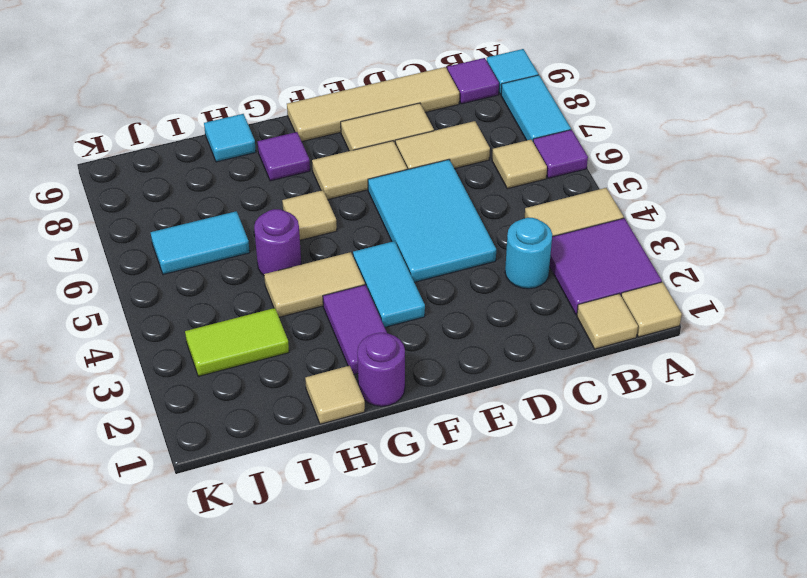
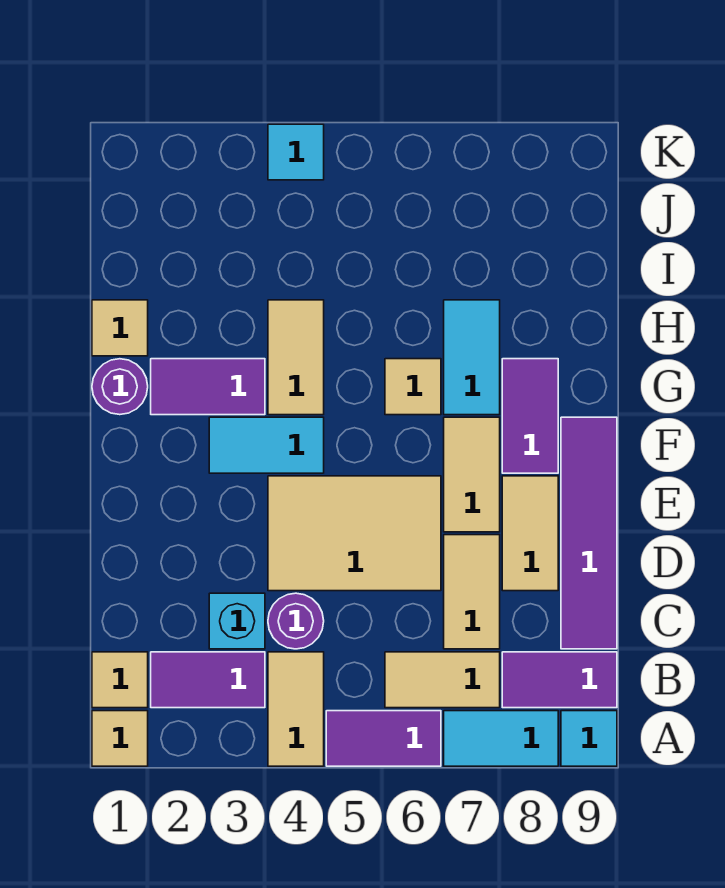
purple 2x2 tile [549,218,662,315] -> purple 1x2 tile [151,652,265,708]
purple 1x1 tile [533,130,588,178] -> purple 1x2 tile [326,711,441,766]
tan 1x1 tile [492,140,547,189] -> tan 1x2 tile [385,652,500,708]
purple 1x1 tile [447,58,499,104] -> purple 1x2 tile [502,652,617,708]
cyan 1x1 round brick [505,218,552,289] -> cyan 1x1 brick [209,593,265,649]
tan 1x4 tile [287,67,459,142] -> purple 1x4 tile [561,417,617,649]
cyan 2x3 tile [368,160,496,282] -> tan 2x3 tile [268,476,441,591]
purple 1x1 tile [258,132,310,181] -> purple 1x2 tile [502,359,558,473]
purple 1x1 round brick [254,209,301,275] -> purple 1x1 round brick moved to [268,593,324,649]
cyan 1x1 tile [204,114,256,162] -> cyan 1x1 tile moved to [268,124,324,180]
lime 1x2 tile [185,308,289,376] -> none
cyan 1x2 tile [151,211,250,274] -> cyan 1x2 tile moved to [444,300,500,415]

